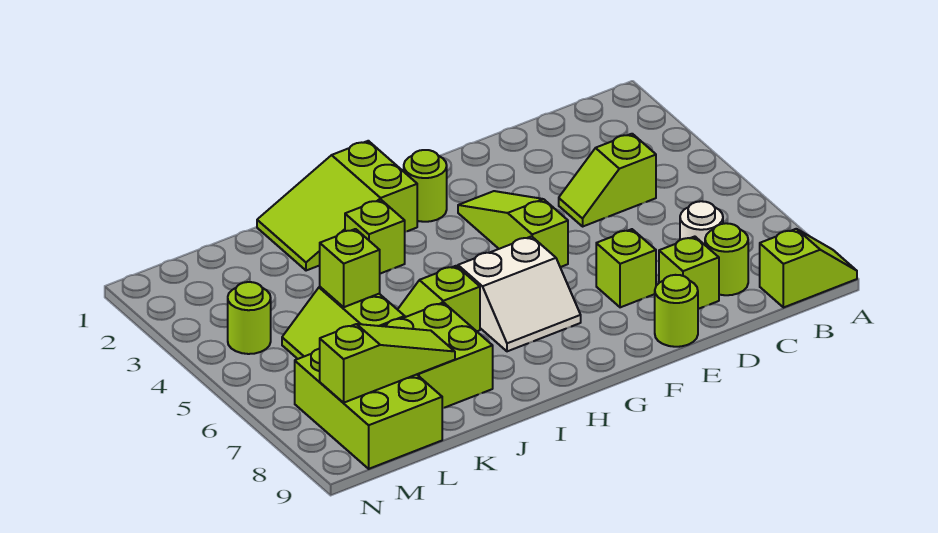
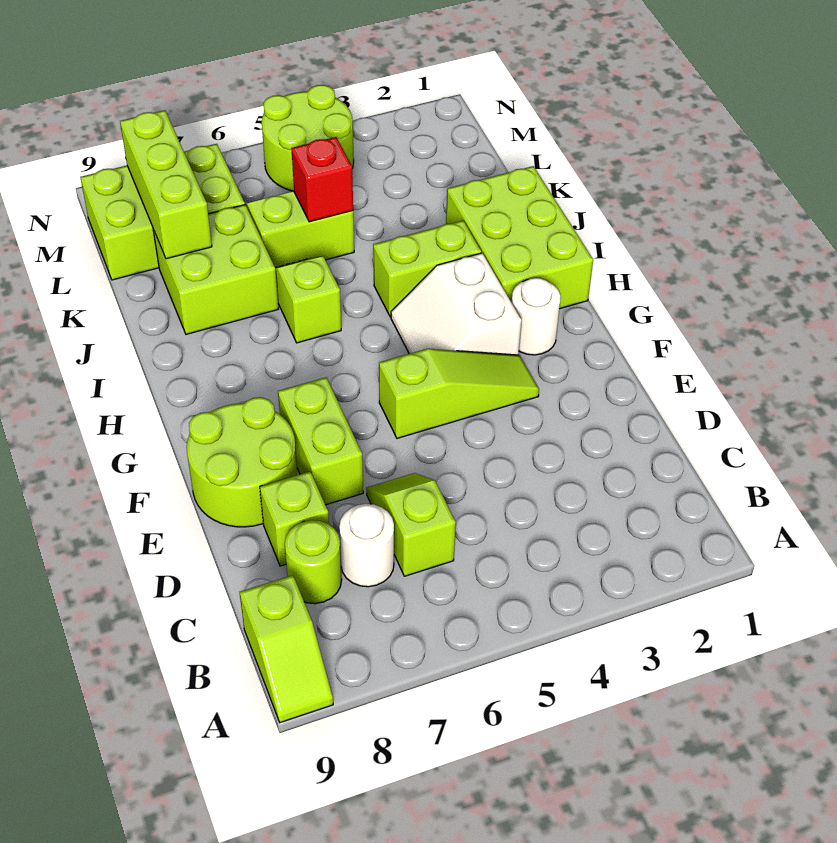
lime 1x2 slope [559,134,656,226] -> lime 1x2 slope moved to [366,473,456,576]
lime 1x1 brick [596,229,656,307] -> lime 1x2 brick [278,377,363,505]
lime 1x1 round brick [655,275,698,347] -> lime 2x2 round brick [187,397,297,527]
lime 1x1 round brick [404,150,447,222] -> white 1x1 round brick [512,278,561,355]
white 2x2 slope [458,236,581,351] -> white 2x2 slope moved to [391,253,522,355]
lime 2x3 slope [257,141,417,271] -> lime 2x3 brick [446,166,593,309]
lime 1x1 brick [345,200,405,274] -> lime 1x2 brick [373,221,481,317]
lime 1x1 brick [320,229,380,307] -> red 1x1 brick [291,137,353,222]
lime 1x3 slope [320,324,455,403] -> lime 1x3 brick [120,110,212,259]
lime 1x1 round brick [228,282,271,354] -> lime 2x2 round brick [262,85,354,191]

